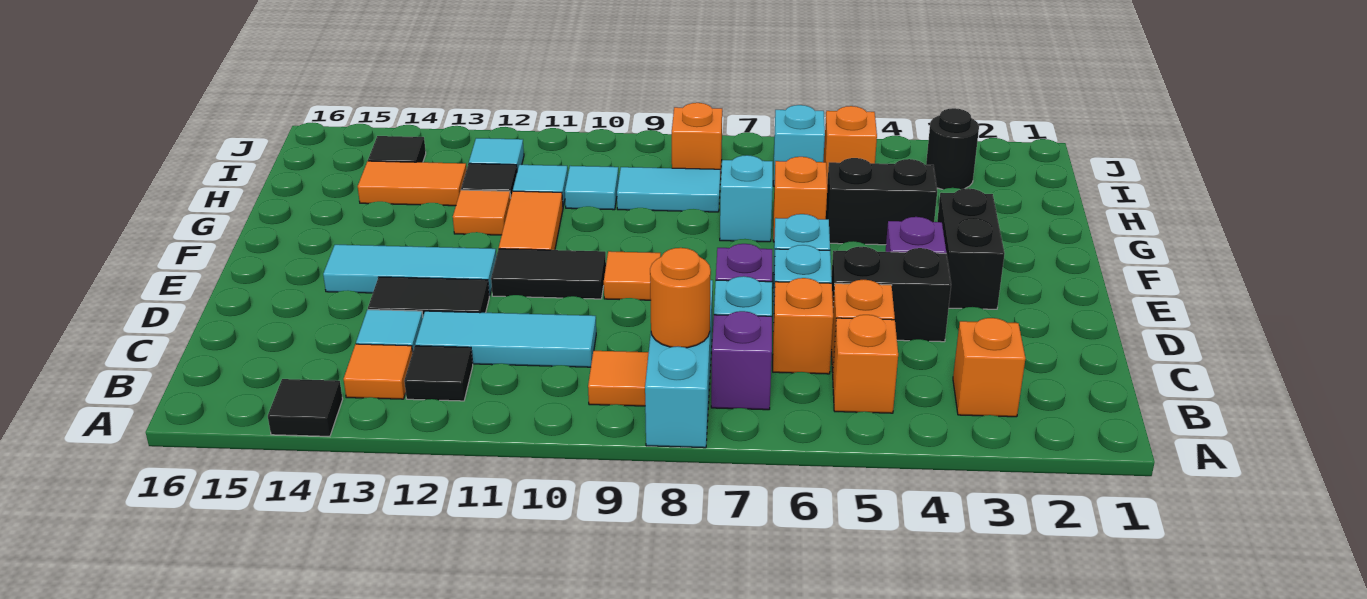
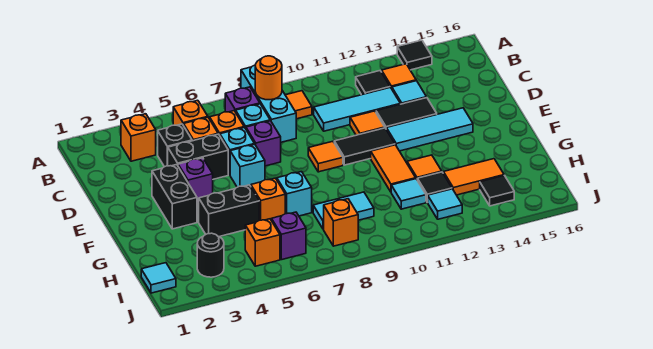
none -> black 1x1 brick [158,124,192,167]
none -> orange 1x1 tile [350,111,385,135]
cyan 1x1 tile [565,166,619,210] -> cyan 1x1 tile moved to [141,263,176,293]
cyan 1x1 brick [773,105,825,186] -> purple 1x1 brick [271,212,306,260]

